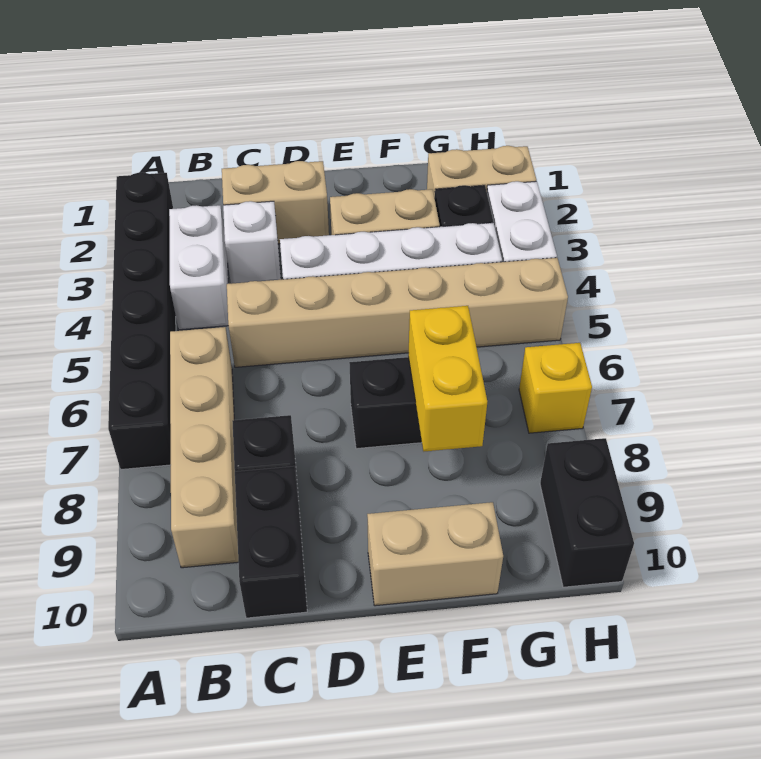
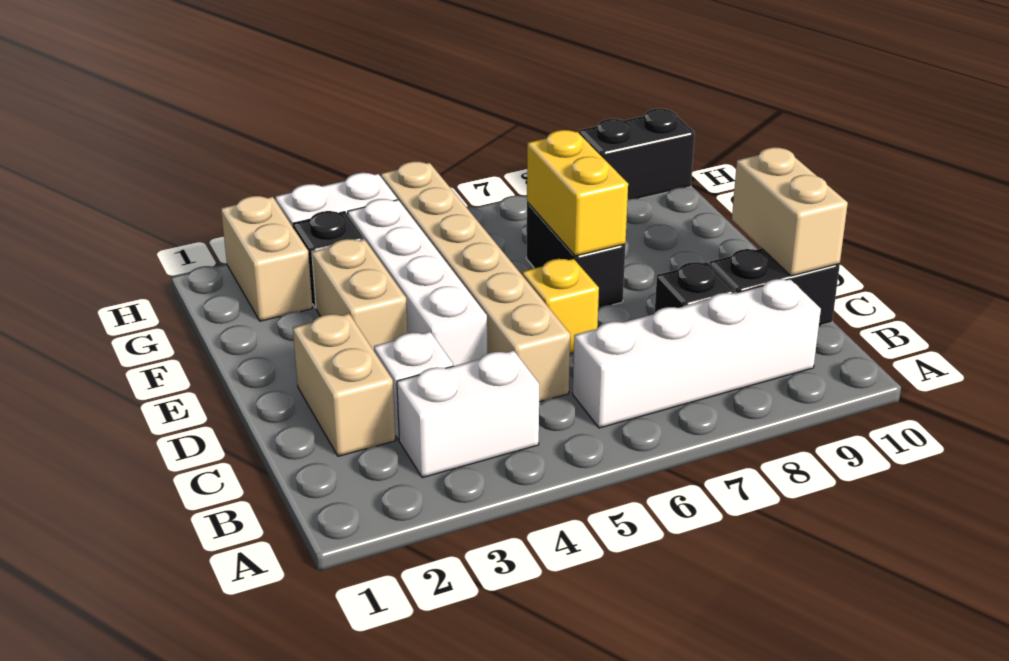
black 1x6 brick [108,172,176,469] -> none
tan 1x4 brick [170,327,238,568] -> white 1x4 brick [573,279,821,428]
tan 1x2 brick [367,502,503,606] -> tan 1x2 brick moved to [732,147,848,276]
yellow 1x2 brick [408,306,487,451] -> yellow 1x2 brick turned to [527,130,628,256]
yellow 1x1 brick [519,343,592,433] -> yellow 1x1 brick moved to [522,259,599,353]

